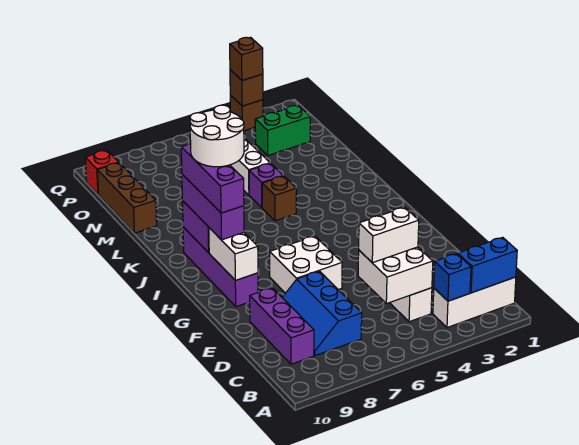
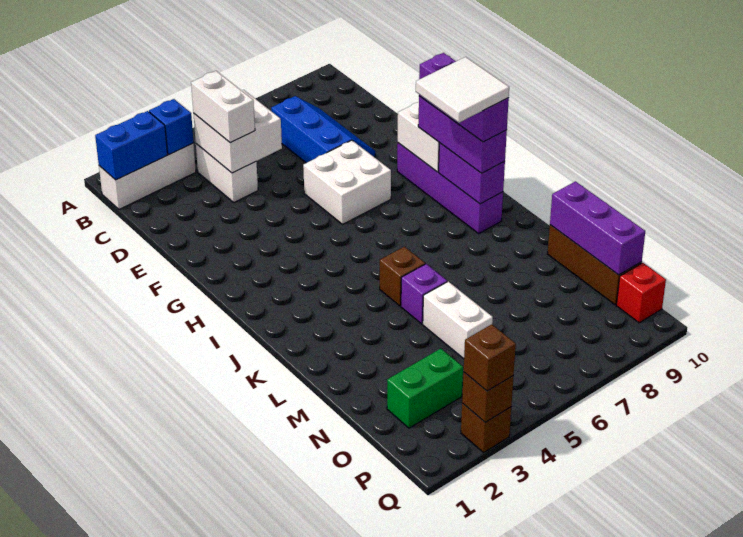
purple 1x3 brick [250,288,314,364] -> purple 1x3 brick moved to [550,181,645,275]
white 1x2 brick [359,207,419,263] -> white 1x2 brick turned to [191,71,255,143]
white 2x2 round brick [190,105,244,167] -> white 2x2 tile [416,57,509,123]

